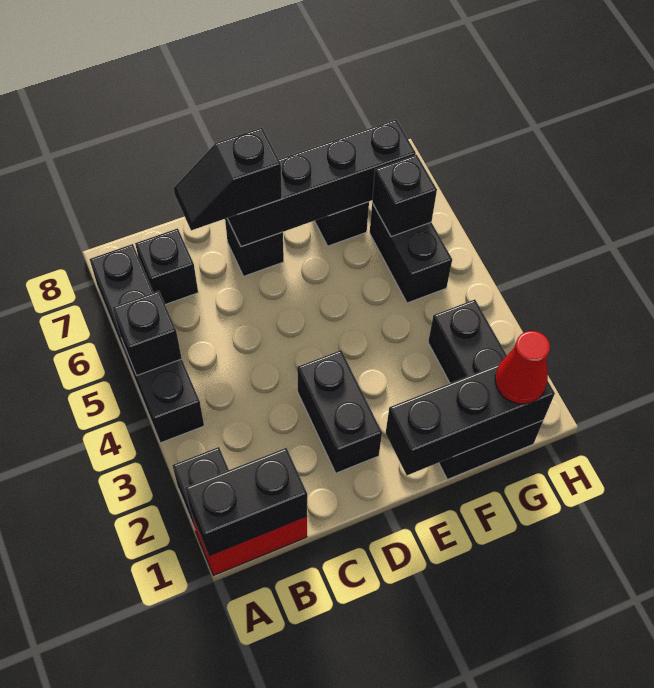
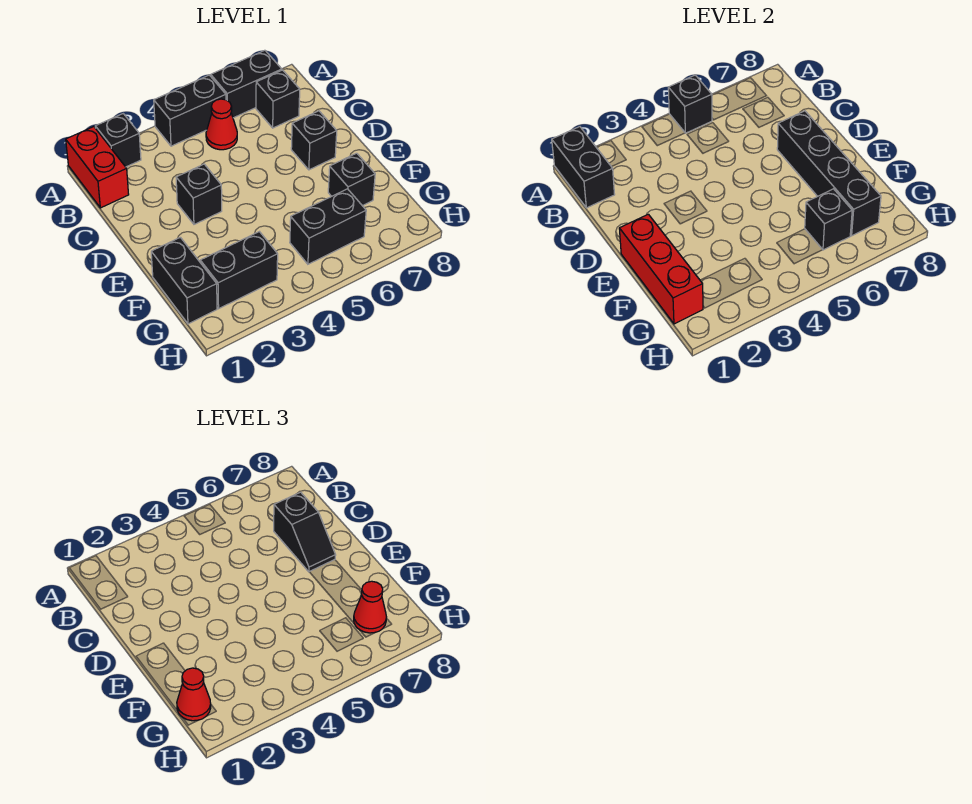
none -> red 1x1 cone [206,99,237,150]
black 1x2 slope [174,128,282,230] -> black 1x2 slope turned to [274,492,336,572]
black 1x2 brick [297,350,382,473] -> black 1x1 brick [176,164,222,224]
black 1x3 brick [386,364,555,475] -> red 1x3 brick [619,214,703,324]
none -> red 1x1 cone [354,581,386,633]

